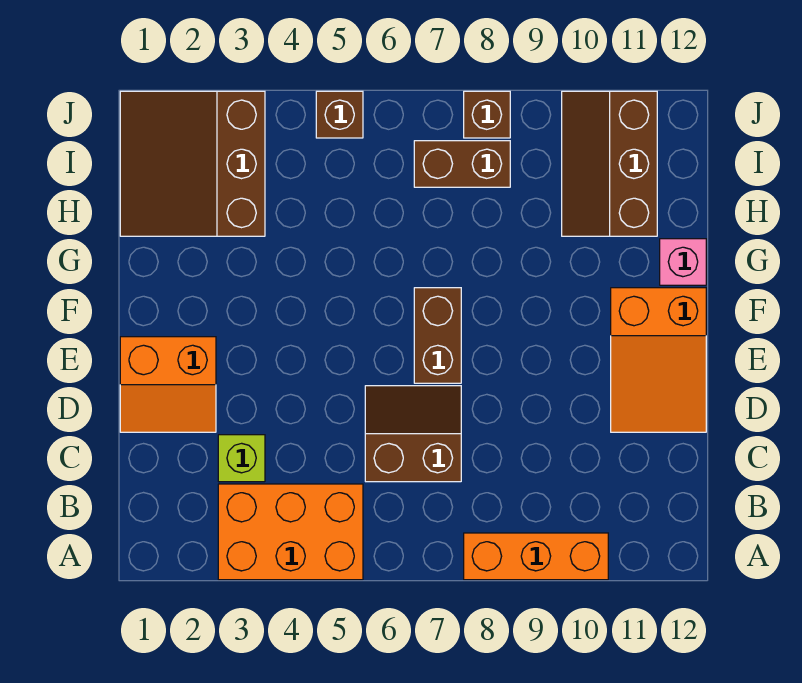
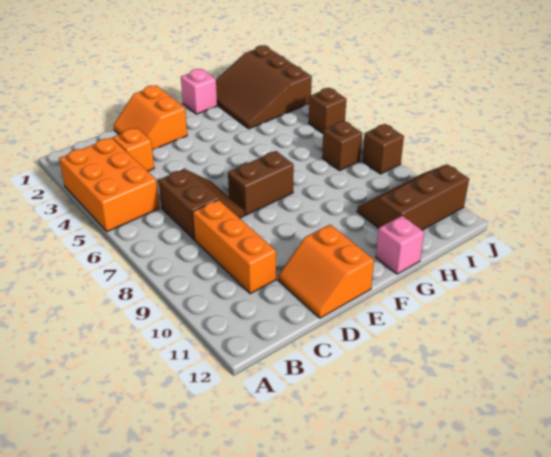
orange 1x3 brick [464,533,608,580] -> orange 1x3 brick moved to [193,200,276,294]
lime 1x1 brick [218,435,265,482] -> orange 1x1 brick [113,128,154,171]
orange 2x3 slope [611,288,706,432] -> orange 2x2 slope [278,225,374,318]
none -> pink 1x1 brick [181,69,217,114]
brown 3x3 slope [120,91,265,236] -> brown 3x3 slope turned to [216,45,312,129]
brown 1x2 brick [414,141,510,187] -> brown 1x1 brick [322,121,362,170]

